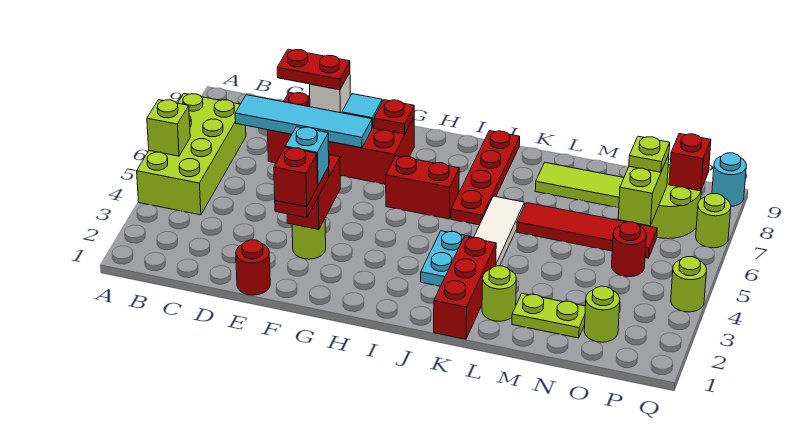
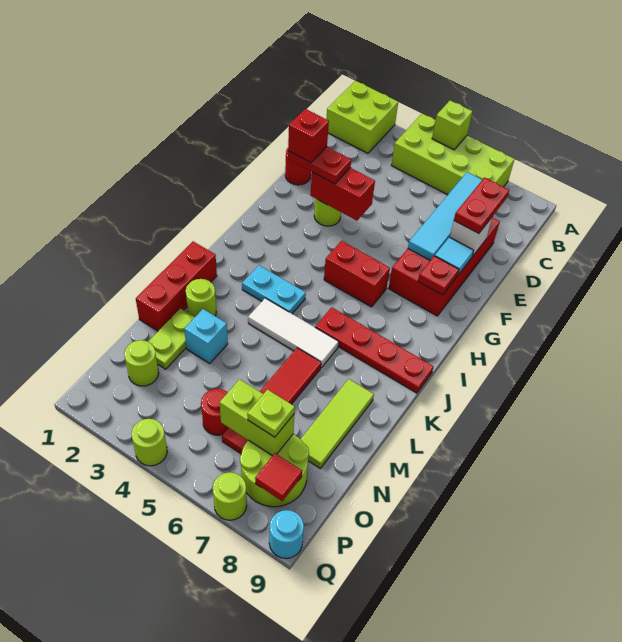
none -> lime 2x2 brick [326,81,398,153]
cyan 1x1 brick [285,127,329,185] -> cyan 1x1 brick moved to [184,309,228,363]
red 1x2 brick [386,156,459,219] -> red 1x2 brick turned to [324,241,390,307]
red 1x3 brick [434,237,496,339] -> red 1x3 brick turned to [136,241,217,331]
red 1x1 brick [669,134,711,191] -> red 1x1 tile [255,453,302,501]

